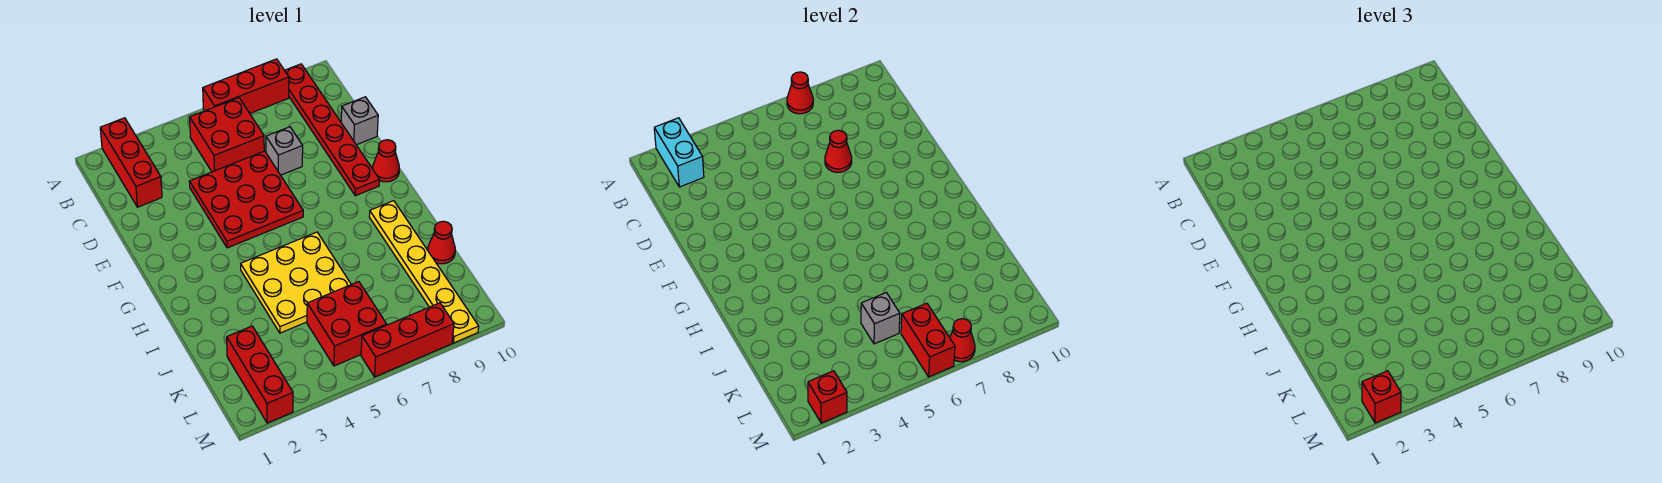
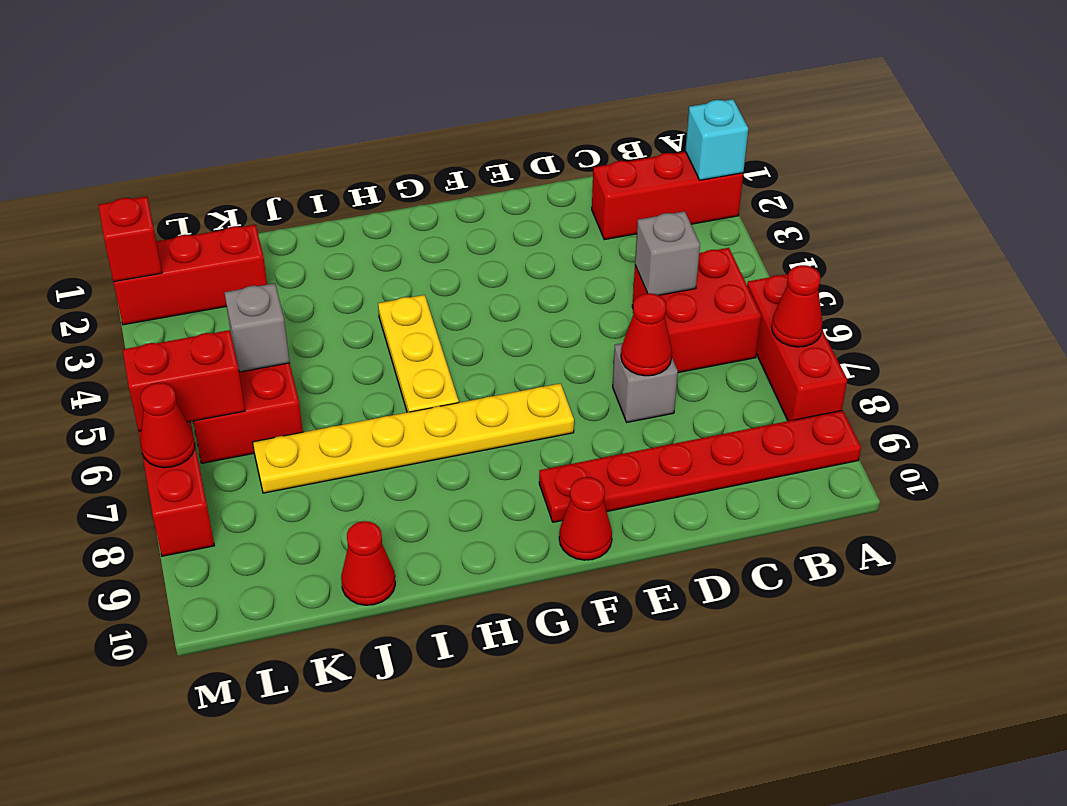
cyan 1x2 brick [654,118,704,187] -> cyan 1x1 brick [685,99,748,180]
red 3x3 plate [189,151,303,248] -> none
grey 1x1 brick [341,97,378,145] -> grey 1x1 brick moved to [635,211,700,295]
yellow 3x3 plate [241,232,351,333] -> yellow 1x3 plate [378,295,459,412]
yellow 1x6 plate [369,201,479,343] -> yellow 1x6 plate moved to [253,383,574,493]
red 1x1 brick [1362,371,1401,423] -> none

